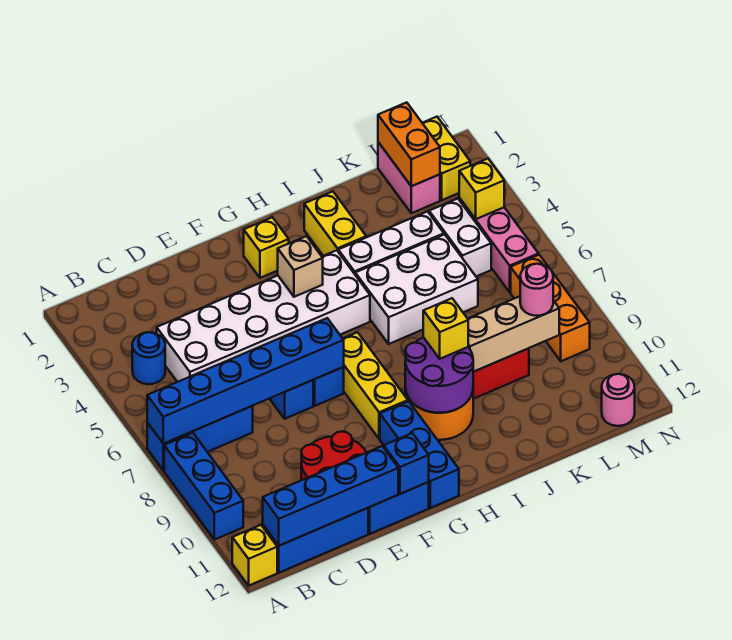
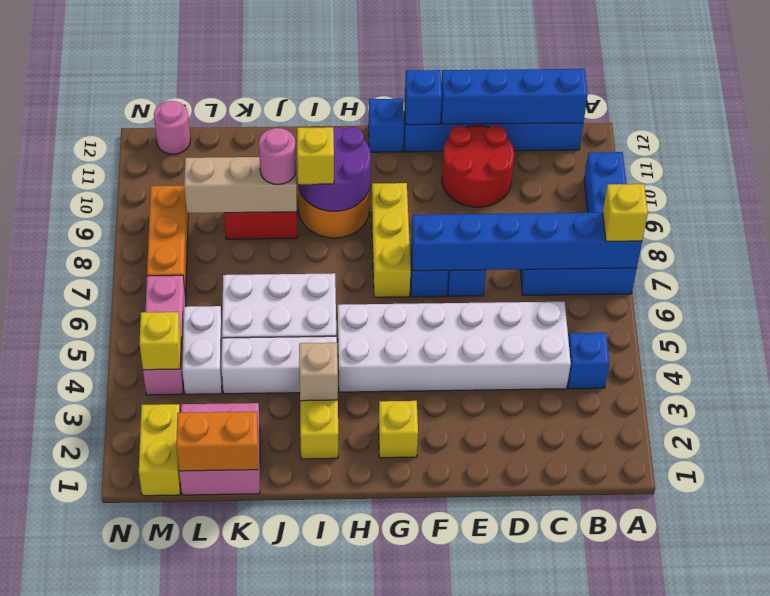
yellow 1x1 brick [232,525,277,585] -> yellow 1x1 brick moved to [603,184,648,241]
blue 1x1 round brick [132,332,165,384] -> blue 1x1 brick [568,333,609,389]
tan 1x1 brick [278,236,323,297] -> tan 1x1 brick moved to [299,343,338,401]
blue 1x3 brick [380,401,459,508] -> blue 1x1 brick [368,99,404,152]
pink 1x2 brick [378,142,440,213] -> pink 2x2 brick [179,403,260,495]
orange 1x2 brick [378,102,440,186] -> orange 1x2 brick turned to [176,412,258,471]
pink 1x1 round brick [520,264,553,316] -> pink 1x1 round brick moved to [259,128,296,185]

